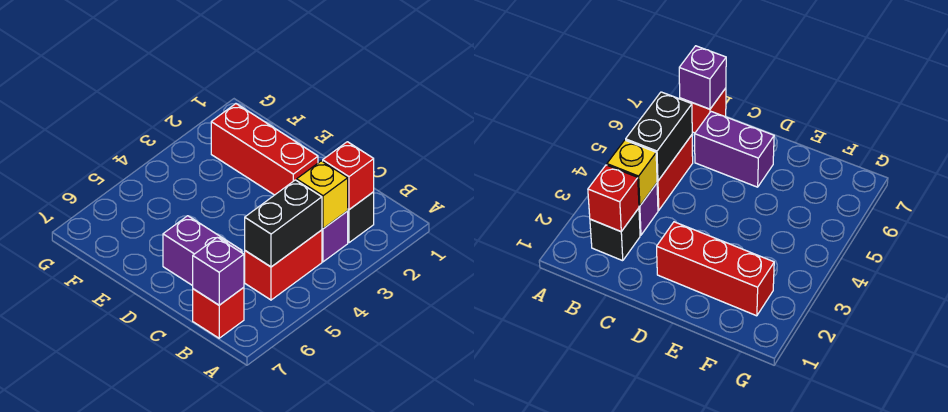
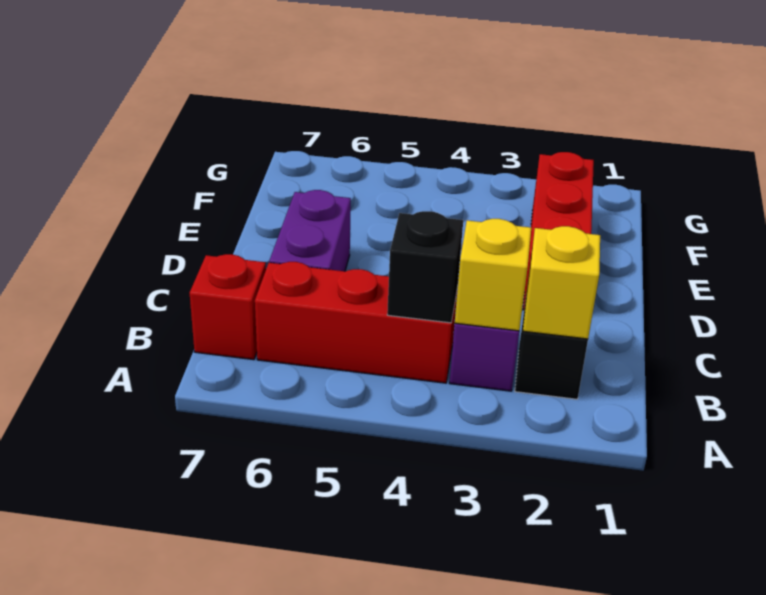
red 1x1 brick [323,142,374,209] -> yellow 1x1 brick [523,226,600,339]
red 1x2 brick [245,230,322,300] -> red 1x3 brick [255,262,458,383]
black 1x2 brick [245,180,322,267] -> black 1x1 brick [387,211,463,323]
purple 1x1 brick [193,237,244,305] -> none

